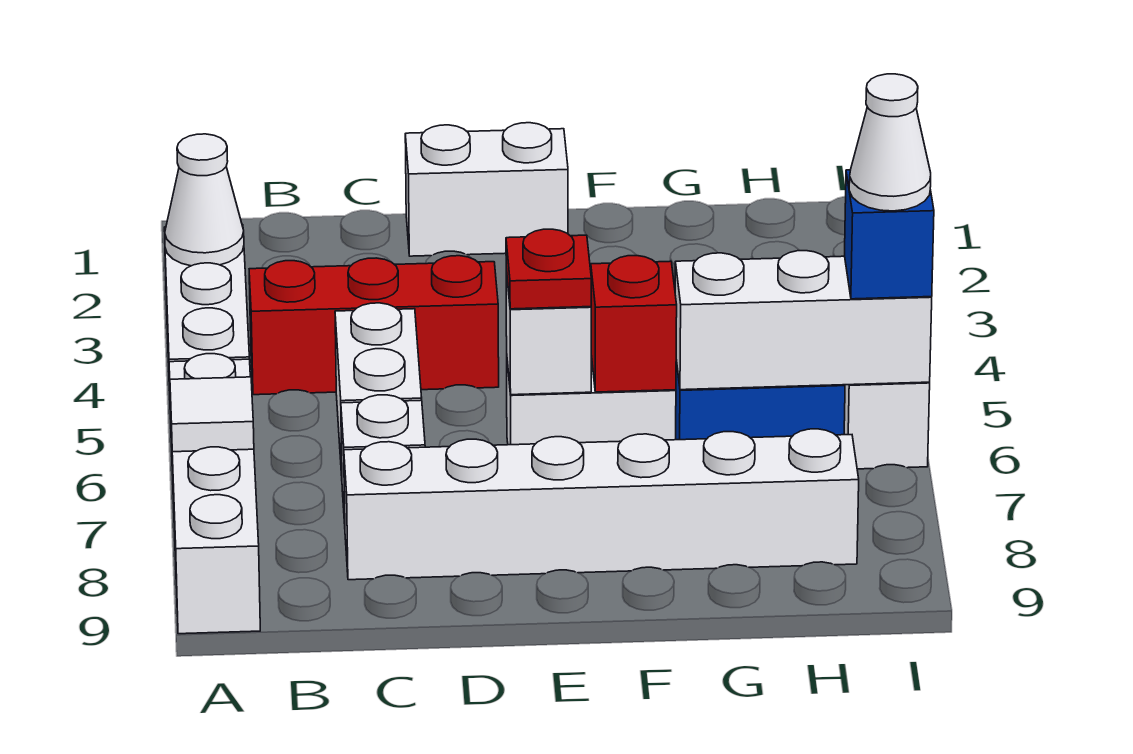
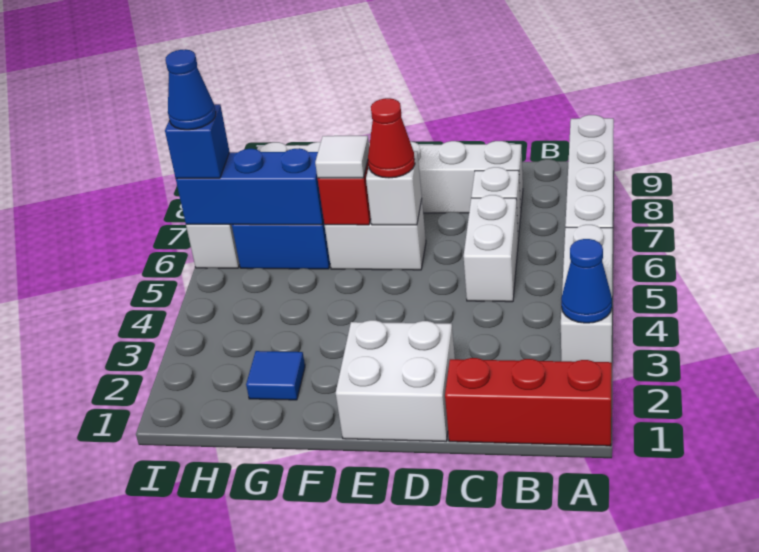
white 1x1 cone [165,134,244,266] -> blue 1x1 cone [561,239,612,323]
white 1x1 tile [170,377,254,452] -> white 1x1 tile moved to [315,136,369,178]
red 1x3 brick [249,256,499,395] -> red 1x3 brick moved to [445,358,612,446]
white 1x2 brick [405,123,568,256] -> white 2x2 brick [336,320,455,442]
red 1x1 plate [506,229,591,309] -> red 1x1 cone [368,98,415,178]
none -> blue 1x1 tile [246,351,305,400]
white 1x3 brick [675,251,932,390] -> blue 1x3 brick [176,148,324,225]
white 1x1 cone [849,74,931,211] -> blue 1x1 cone [165,49,216,130]

